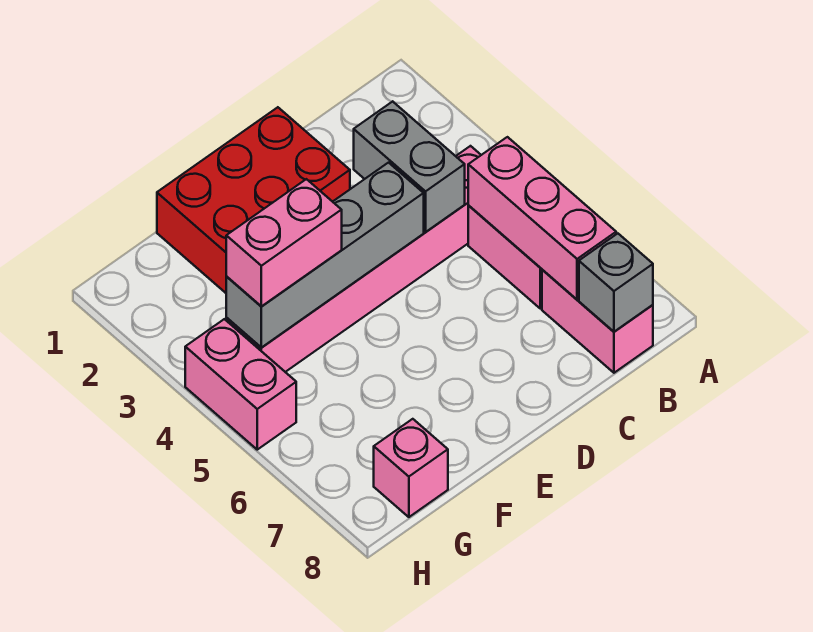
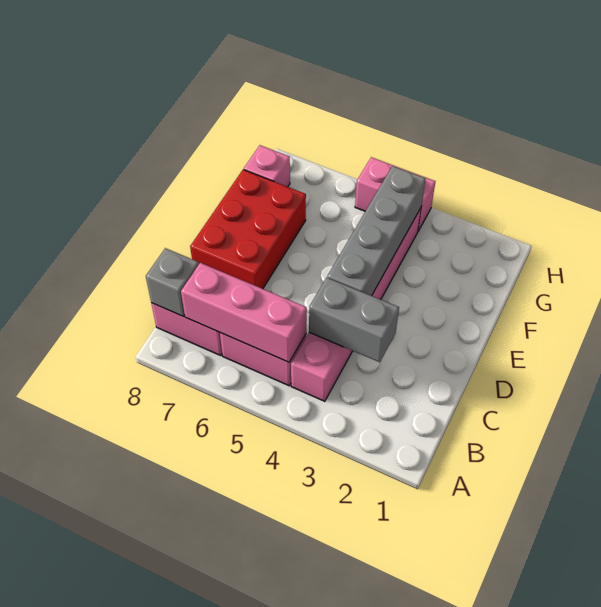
red 2x3 brick [157,107,350,293] -> red 2x3 brick moved to [190,170,306,289]
pink 1x2 brick [226,179,342,307] -> none

